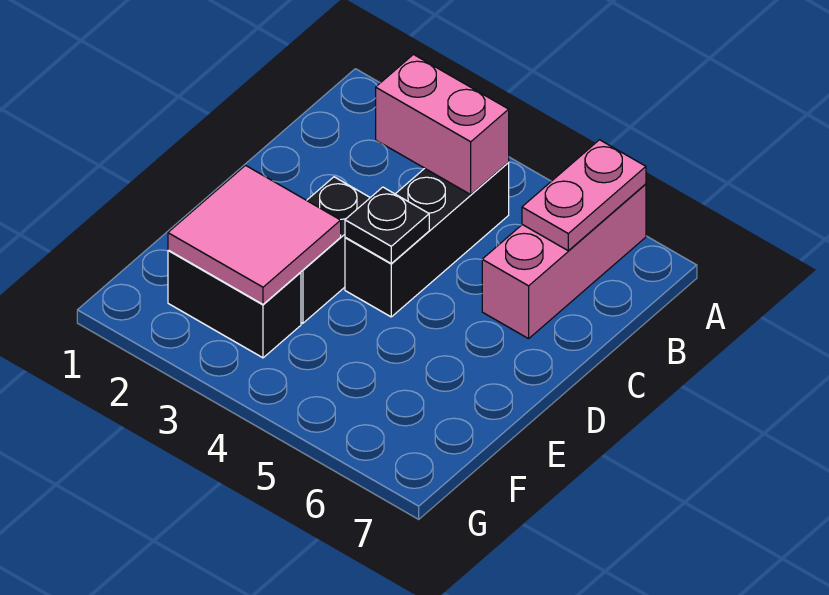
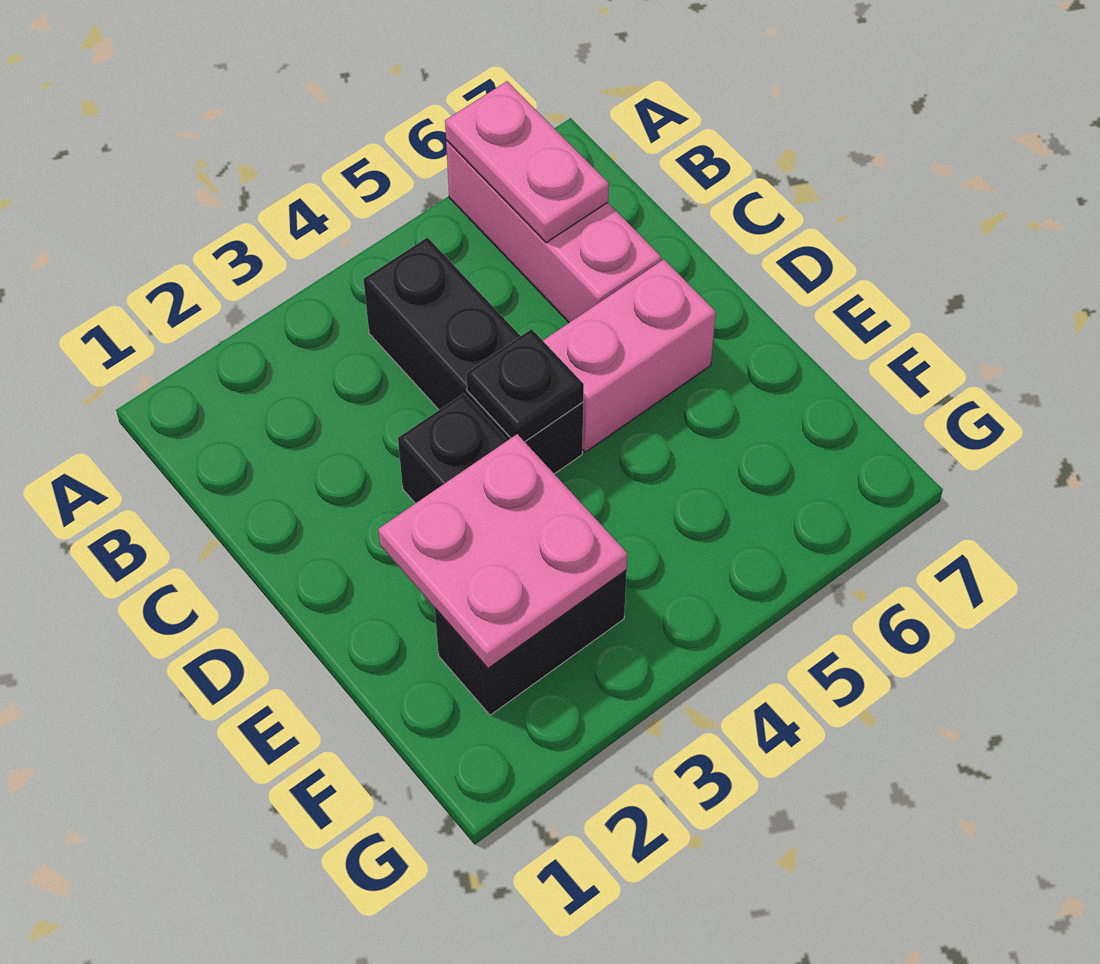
pink 1x2 brick [376,55,509,194] -> pink 1x2 brick moved to [543,259,716,452]
pink 2x2 tile [168,166,341,304] -> pink 2x2 plate [378,434,627,668]

